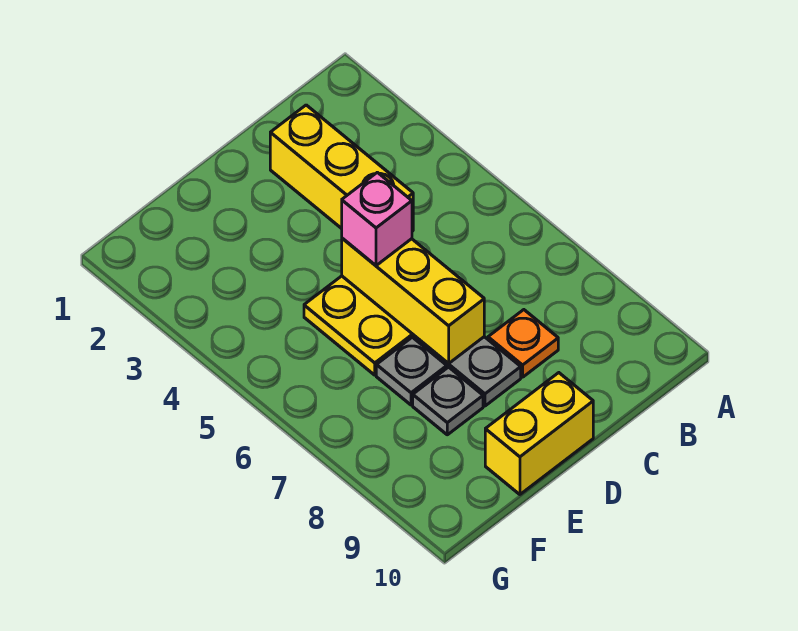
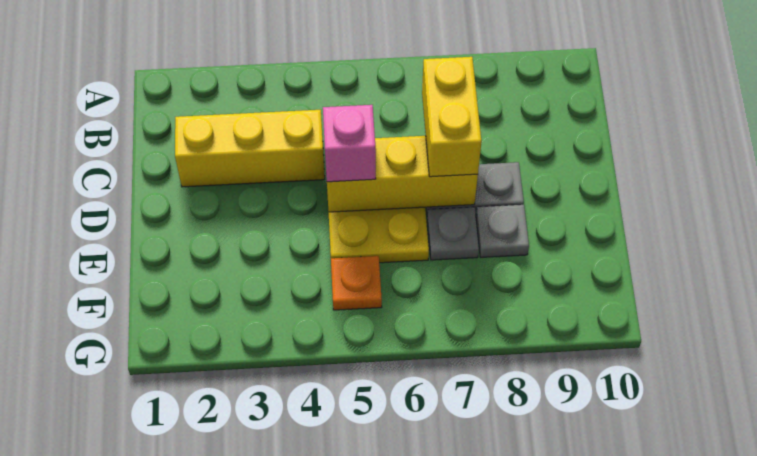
orange 1x1 plate [488,310,558,377] -> orange 1x1 plate moved to [331,256,382,310]
yellow 1x2 brick [485,373,593,494] -> yellow 1x2 brick moved to [422,57,482,177]

